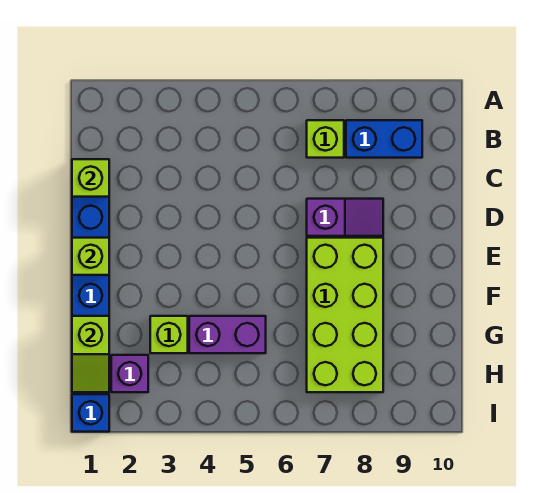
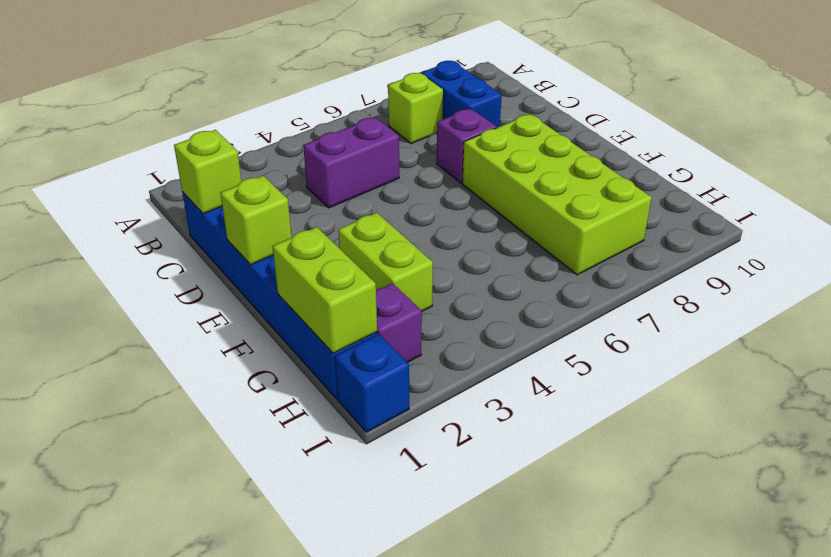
blue 1x2 brick [346,120,422,158] -> blue 1x2 brick turned to [421,61,502,127]
lime 1x2 slope [72,316,109,392] -> lime 1x2 brick [272,227,377,353]
lime 1x1 brick [150,316,188,353] -> lime 1x2 brick [338,213,433,311]
purple 1x2 brick [189,316,266,353] -> purple 1x2 brick moved to [303,117,399,208]

